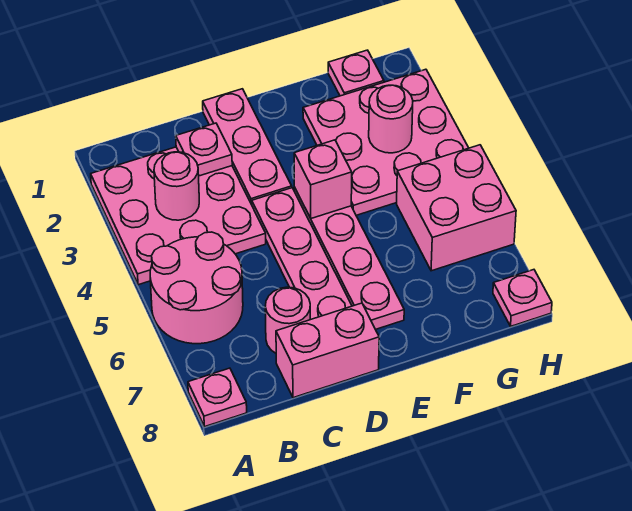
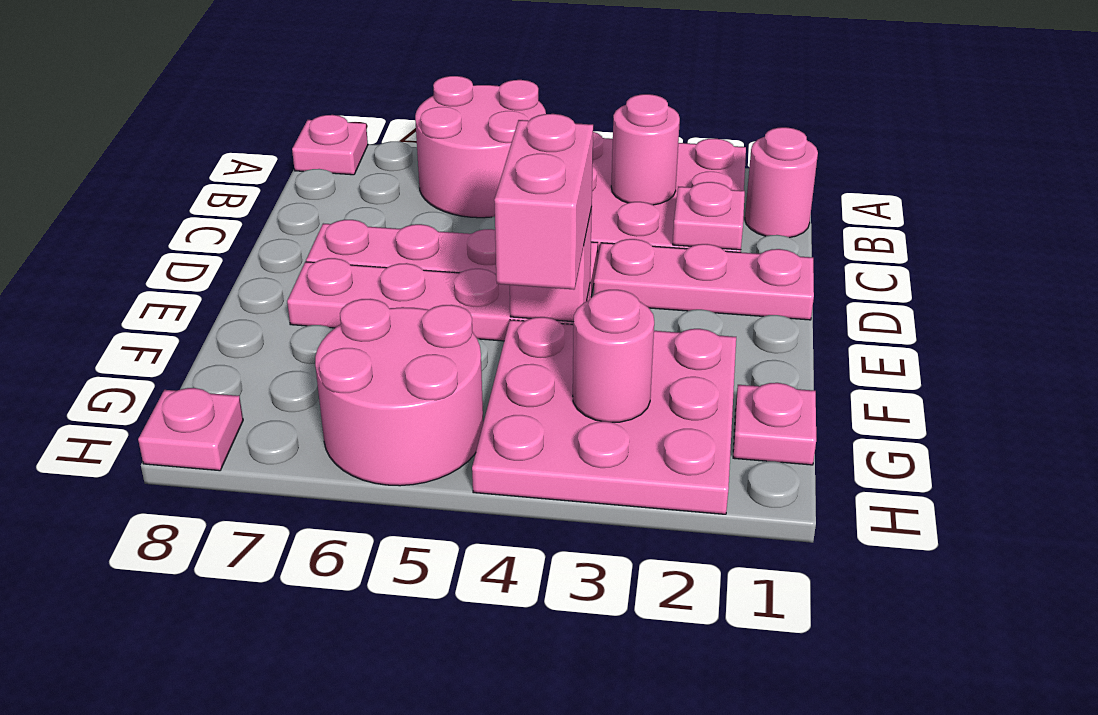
pink 1x1 round brick [265,287,310,353] -> pink 1x1 round brick moved to [745,127,818,238]
pink 1x2 brick [276,303,379,398] -> pink 1x2 brick moved to [494,114,593,290]
pink 2x2 brick [397,145,516,271] -> pink 2x2 round brick [315,299,483,486]

